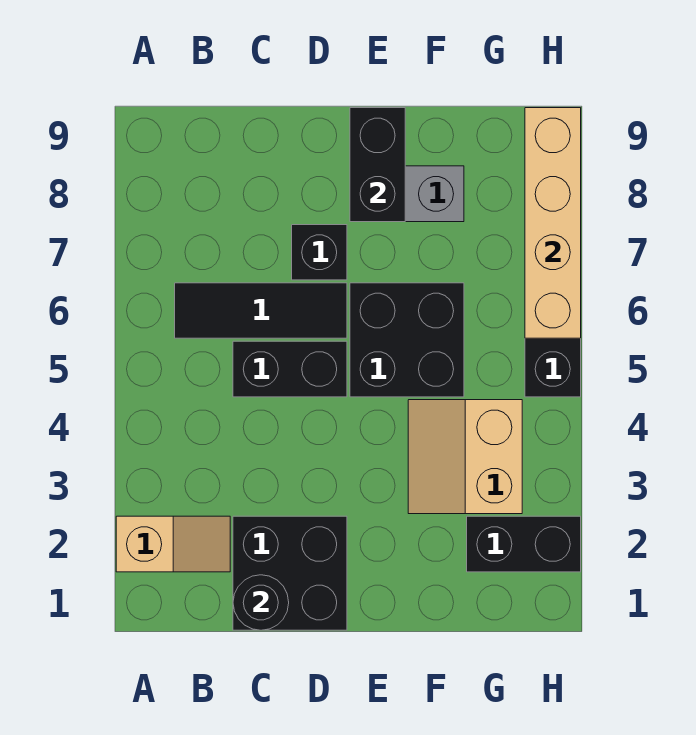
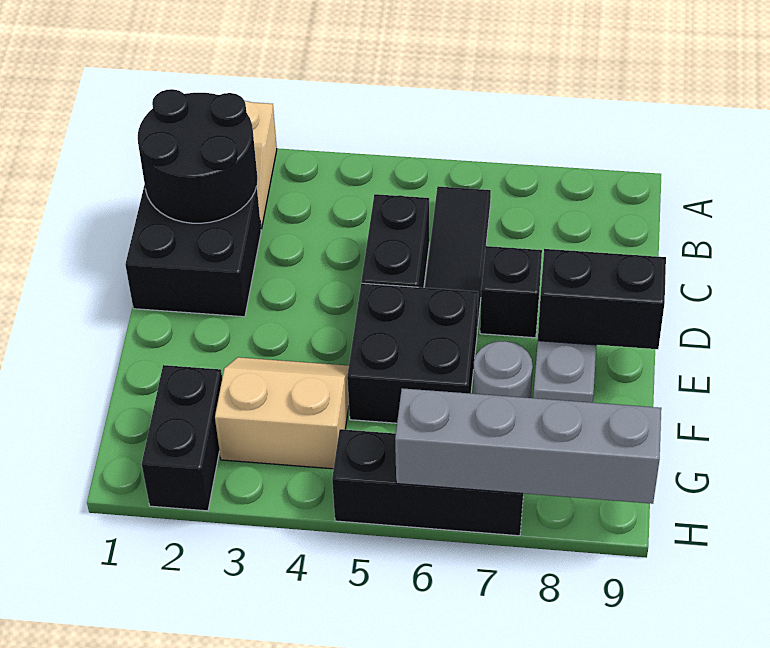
black 1x1 round brick [233,575,289,630] -> black 2x2 round brick [138,89,258,223]
none -> grey 1x1 round brick [473,341,533,398]
tan 1x4 brick [525,108,581,338] -> grey 1x4 brick [395,388,661,504]

